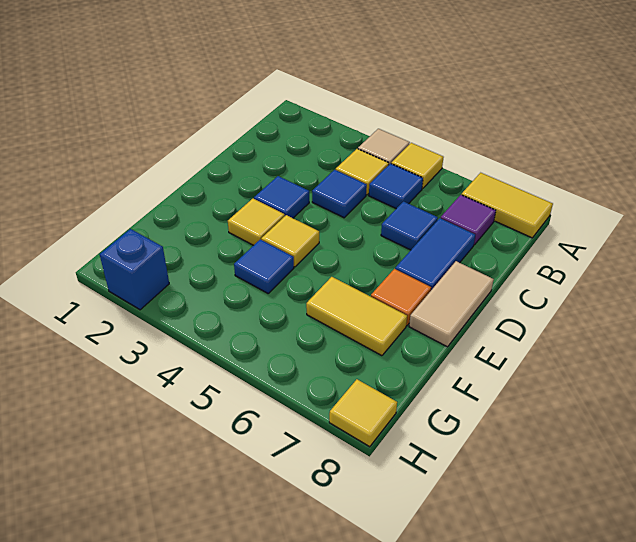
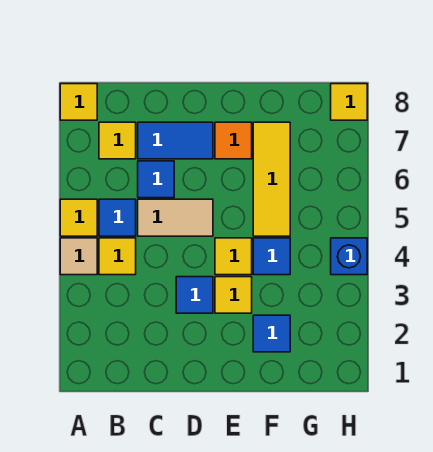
yellow 1x2 tile [461,173,553,238] -> yellow 1x1 tile [60,84,97,120]
purple 1x1 tile [441,195,496,245] -> yellow 1x1 tile [99,122,136,159]
blue 1x1 tile [312,170,367,218] -> blue 1x1 tile moved to [253,315,290,352]
tan 1x2 tile [409,261,494,347] -> tan 1x2 tile moved to [138,199,213,236]
yellow 1x2 tile [306,277,407,356] -> yellow 1x3 tile [253,122,290,236]
blue 1x1 brick [100,229,169,310] -> blue 1x1 brick moved to [331,238,367,275]

